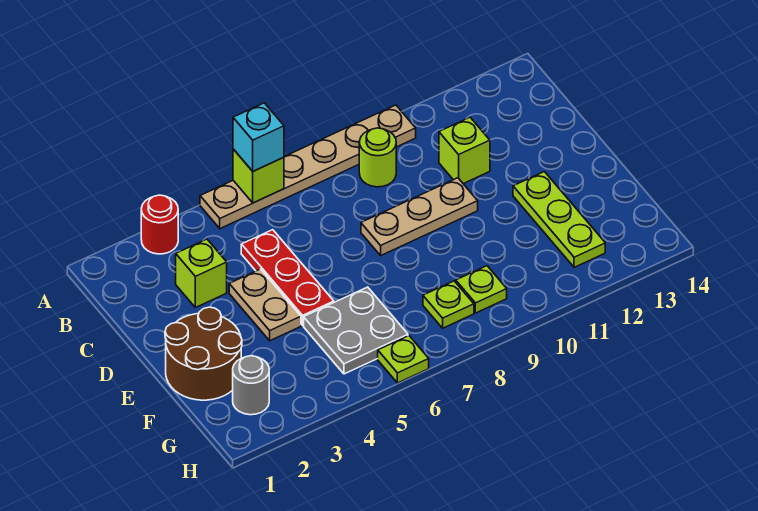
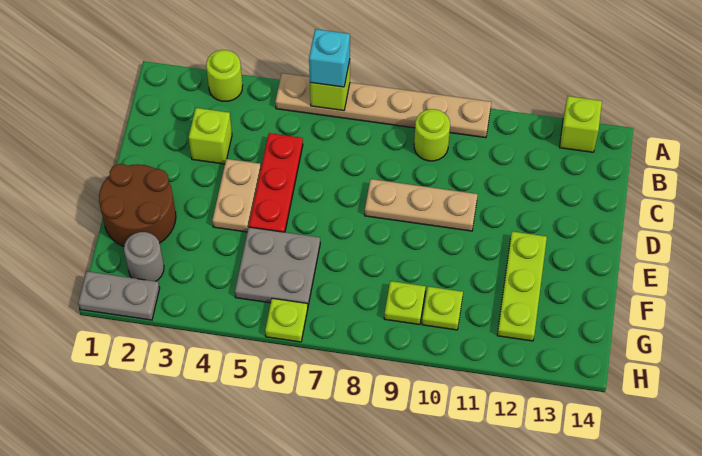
red 1x1 round brick [141,195,178,254] -> lime 1x1 round brick [206,50,243,101]
lime 1x1 brick [439,117,490,184] -> lime 1x1 brick moved to [560,96,602,152]
lime 1x1 plate [423,281,474,328] -> lime 1x1 plate moved to [422,287,463,330]
none -> grey 1x2 plate [78,271,160,320]

